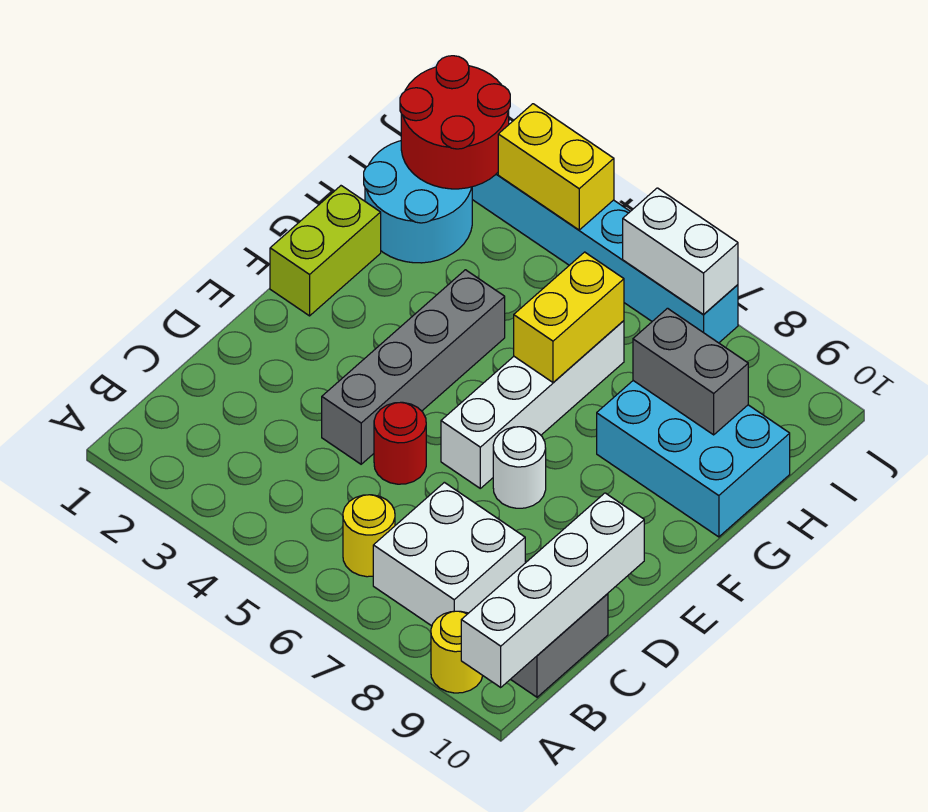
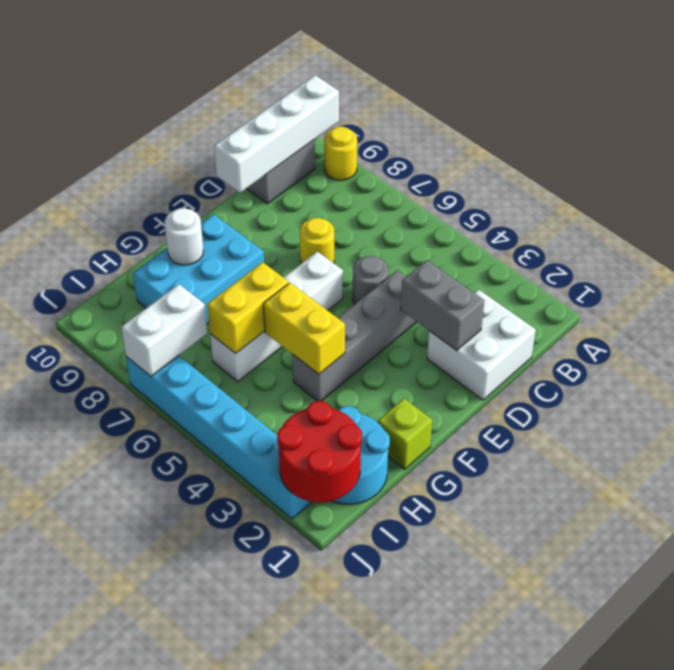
yellow 1x1 round brick [343,495,395,577] -> yellow 1x1 round brick moved to [300,218,334,264]
white 2x2 brick [373,482,525,626] -> white 2x2 brick moved to [427,290,536,400]
red 1x1 round brick [374,402,426,484] -> grey 1x1 round brick [353,256,388,304]
white 1x1 round brick [493,427,546,508] -> white 1x1 round brick moved to [165,208,203,265]
lime 1x2 brick [270,186,381,316] -> lime 1x1 brick [378,399,432,469]
cyan 2x3 brick [597,381,790,537] -> cyan 2x3 brick turned to [133,214,264,324]
grey 1x2 brick [633,308,748,435] -> grey 1x2 brick moved to [401,260,484,350]
yellow 1x2 brick [498,104,614,230] -> yellow 1x2 brick moved to [263,283,345,374]
white 1x2 brick [623,188,738,314] -> white 1x2 brick turned to [121,284,207,376]

